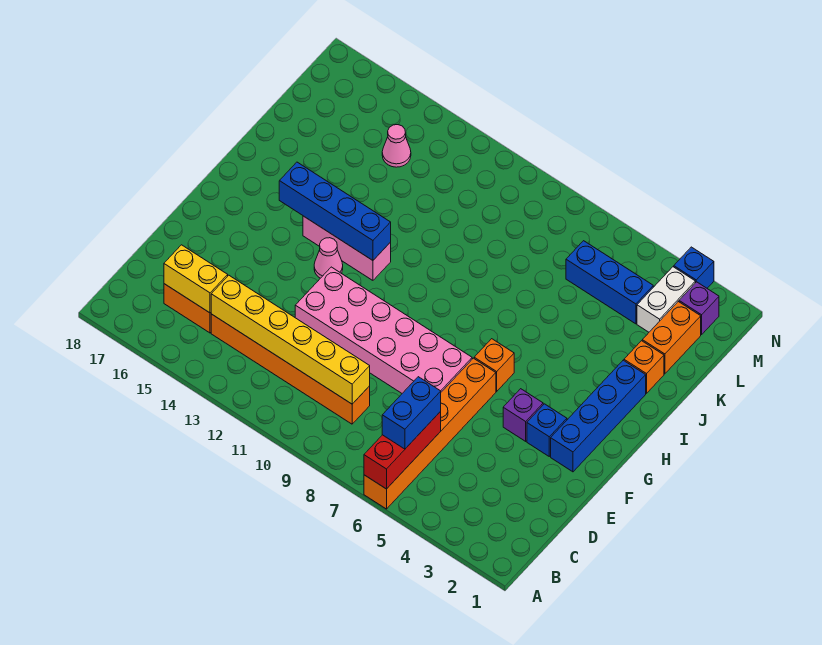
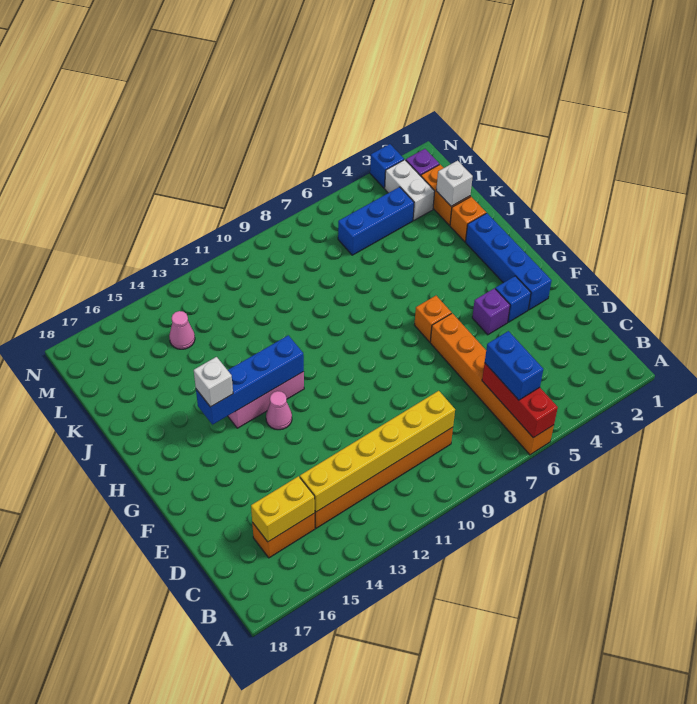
pink 2x6 brick [295,267,472,393] -> none
none -> white 1x1 brick [194,357,233,407]
none -> white 1x1 brick [436,161,473,206]

